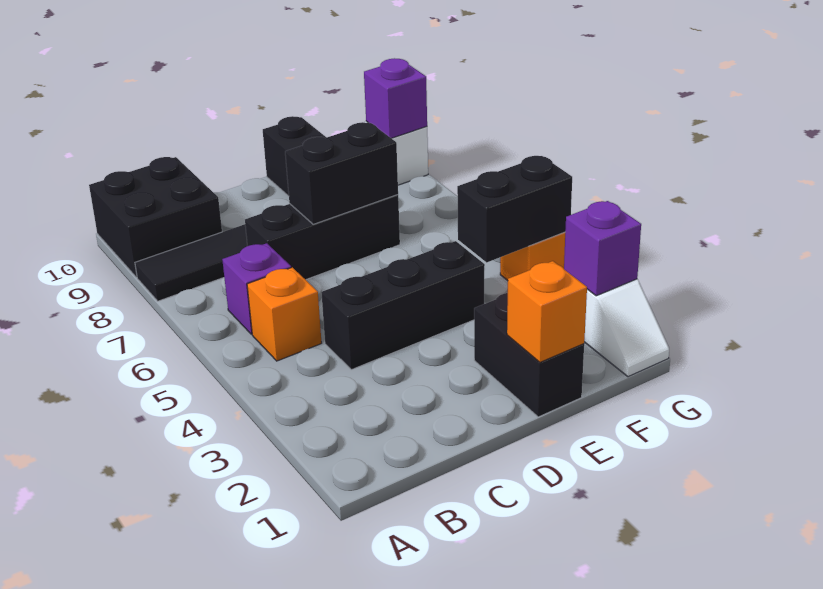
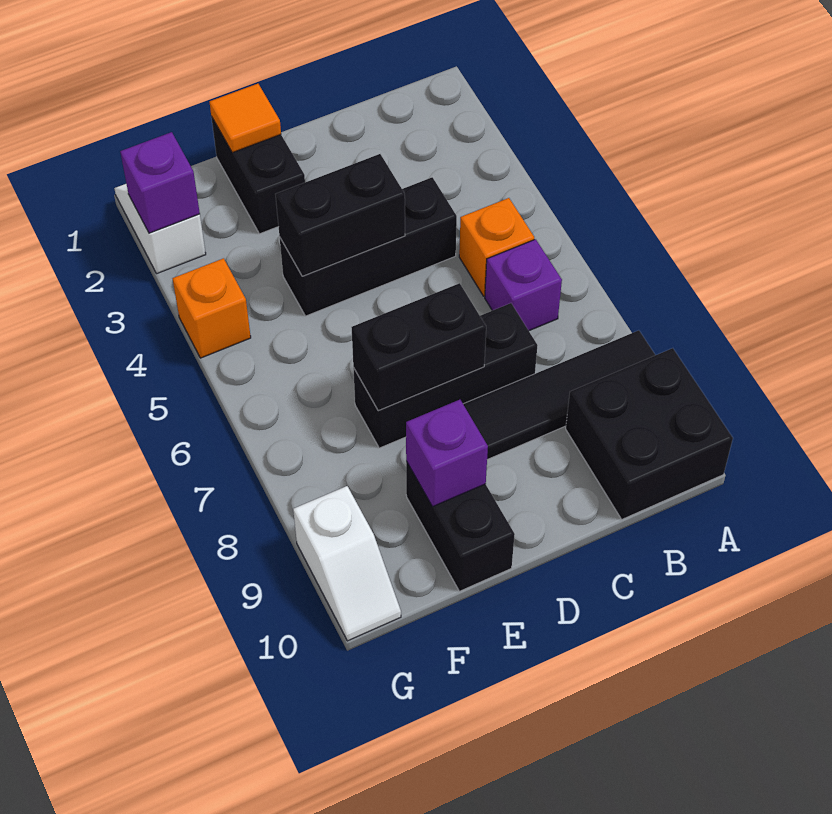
orange 1x1 brick [507,261,587,362] -> orange 1x1 tile [209,84,281,153]
black 1x2 brick [457,156,572,262] -> black 1x2 brick moved to [276,154,405,276]
purple 1x1 brick [364,58,427,138] -> purple 1x1 brick moved to [406,400,488,507]

